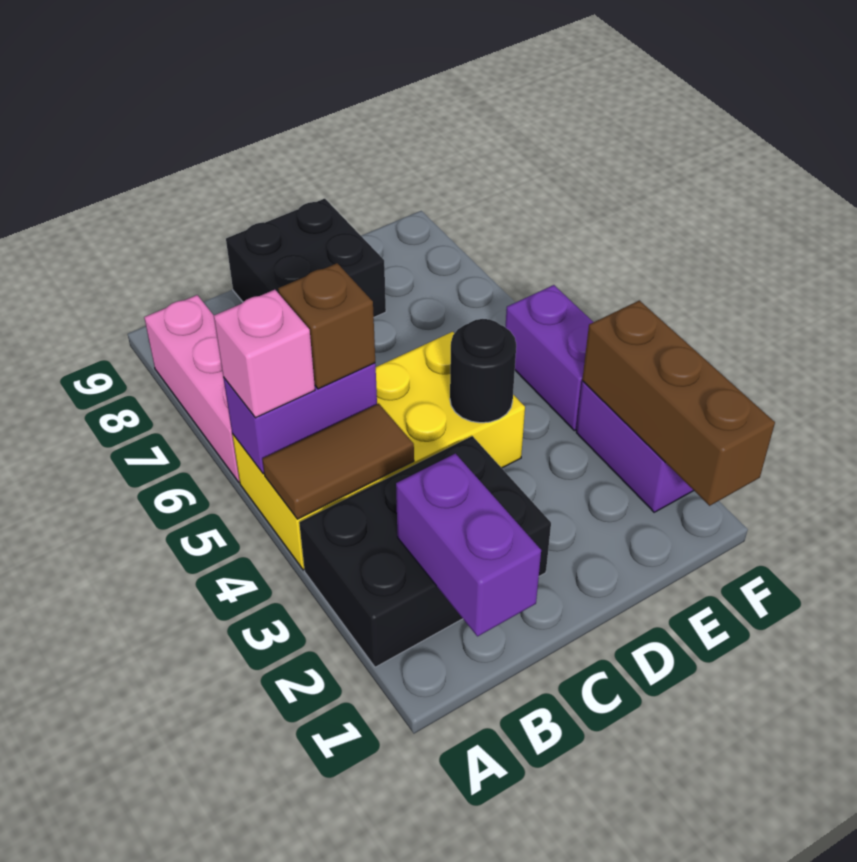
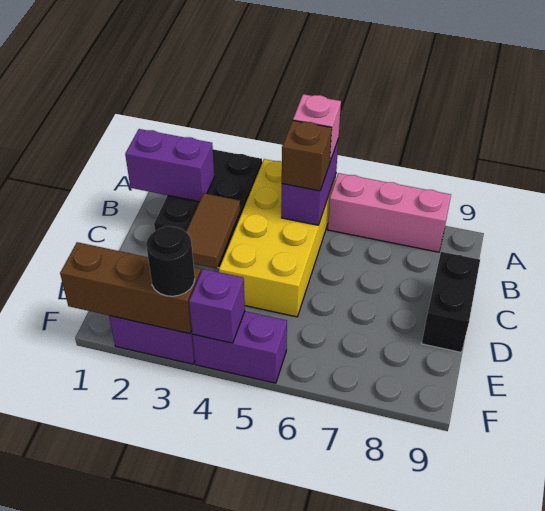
brown 1x2 tile [262,404,414,519] -> brown 1x2 tile moved to [186,193,240,268]
black 2x2 brick [226,199,386,317] -> black 1x2 brick [422,252,480,352]
black 1x1 round brick [450,319,516,423] -> black 1x1 round brick moved to [146,226,195,296]
none -> purple 1x1 brick [189,269,245,343]

